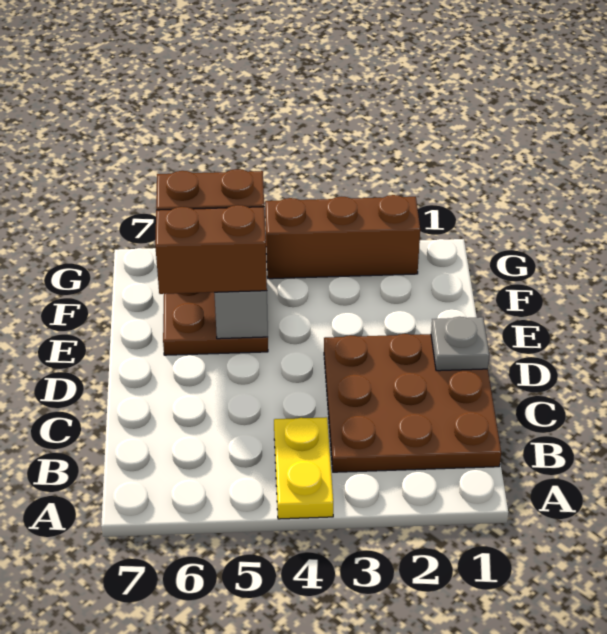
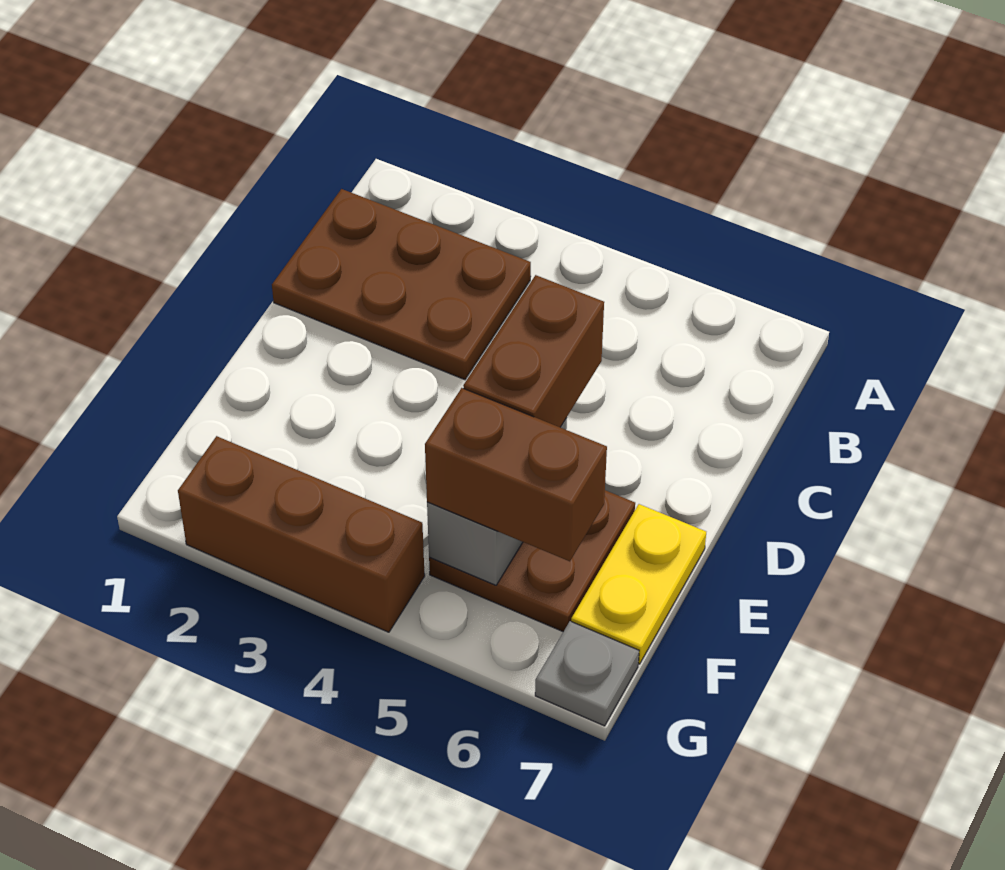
yellow 1x2 plate [274,417,333,519] -> yellow 1x2 plate moved to [571,504,706,664]
brown 3x3 plate [324,334,501,472] -> brown 2x3 plate [272,189,531,380]
grey 1x1 plate [431,317,489,371] -> grey 1x1 plate moved to [535,621,639,726]
brown 1x2 brick [155,205,267,294] -> brown 1x2 brick turned to [463,275,604,427]

